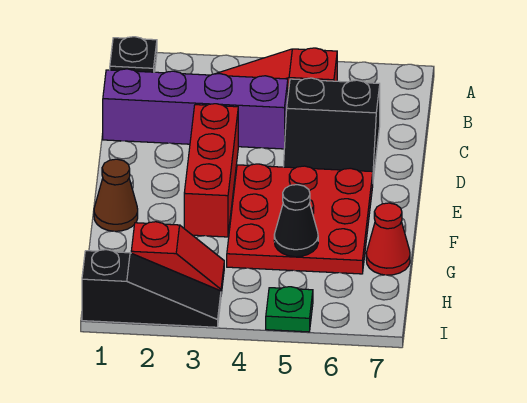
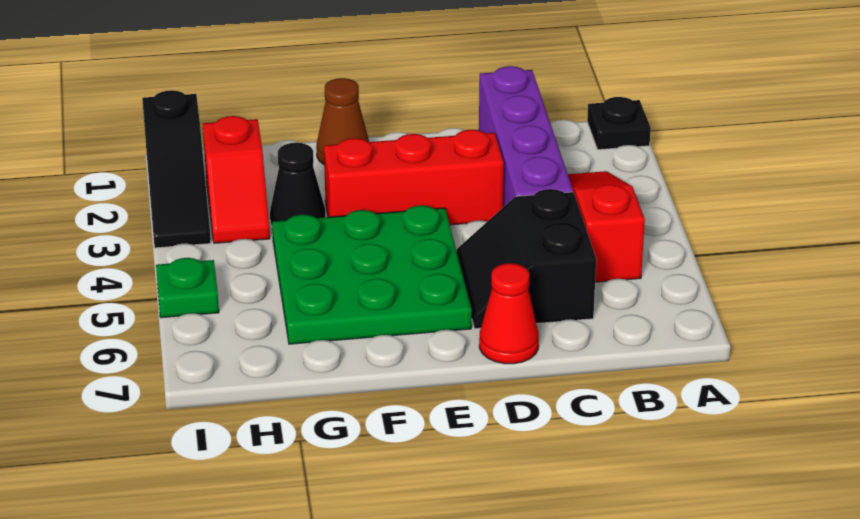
red 3x3 plate [227,164,373,274] -> green 3x3 plate [272,205,472,344]
black 1x1 cone [274,185,318,257] -> black 1x1 cone moved to [270,143,326,226]
red 1x1 cone [366,203,410,275] -> red 1x1 cone moved to [479,263,539,364]

